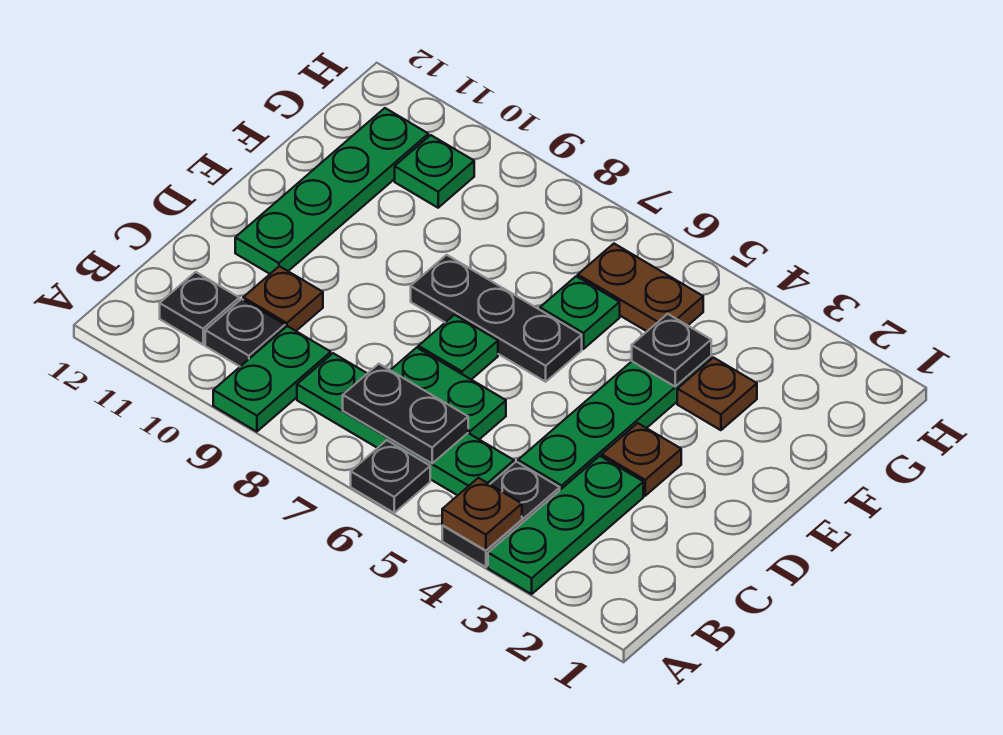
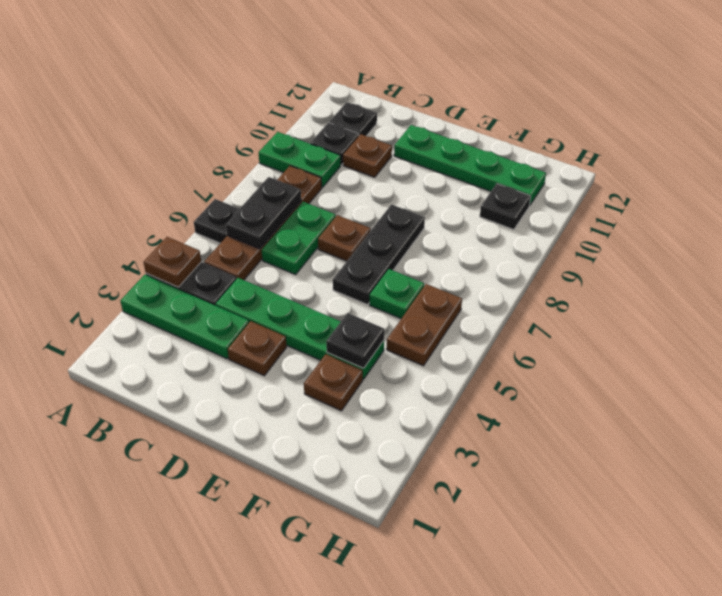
green 1x4 plate [297,353,514,495] -> brown 1x4 plate [204,166,322,280]
green 1x1 plate [418,315,498,380] -> brown 1x1 plate [318,215,371,261]
green 1x1 plate [395,135,474,208] -> black 1x1 plate [480,184,531,230]

